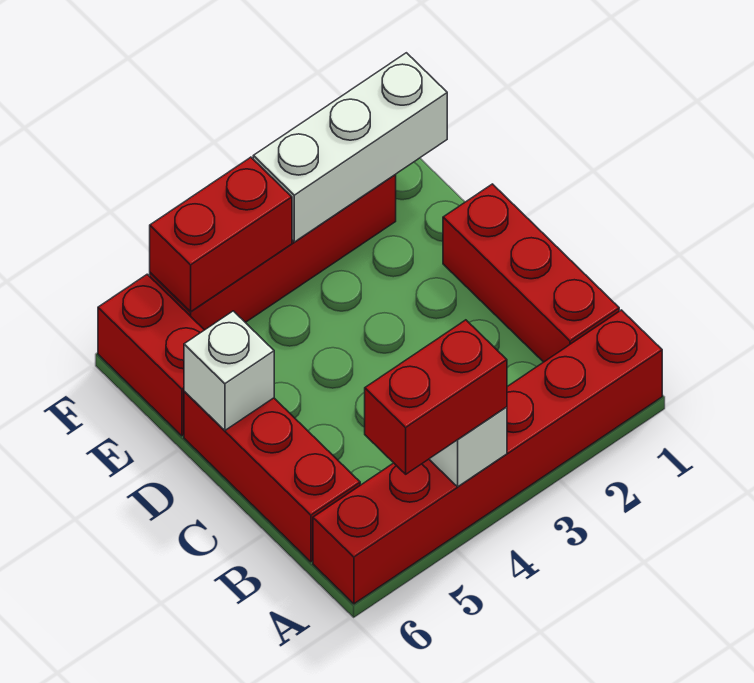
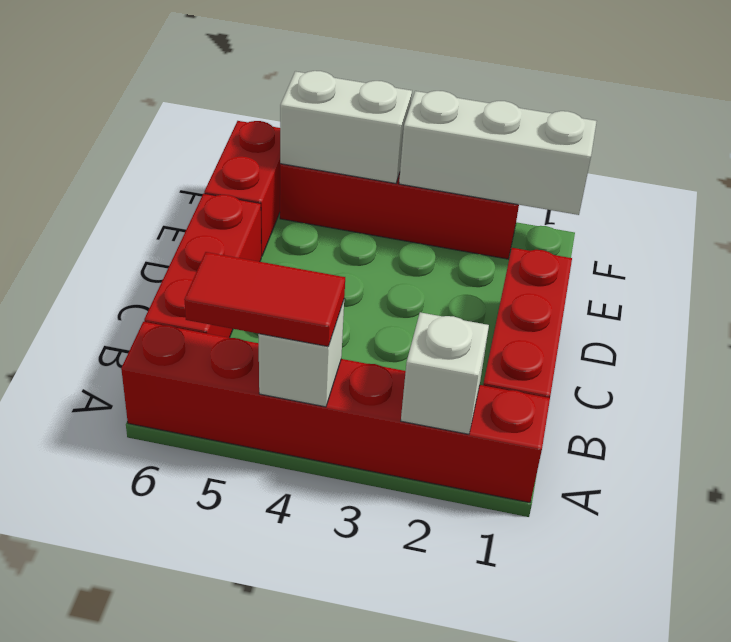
red 1x2 brick [365,320,507,474] -> red 1x2 tile [184,252,345,347]
white 1x1 brick [184,311,274,430] -> white 1x1 brick moved to [401,312,489,434]
red 1x2 brick [150,157,292,312] -> white 1x2 brick [280,71,412,183]

